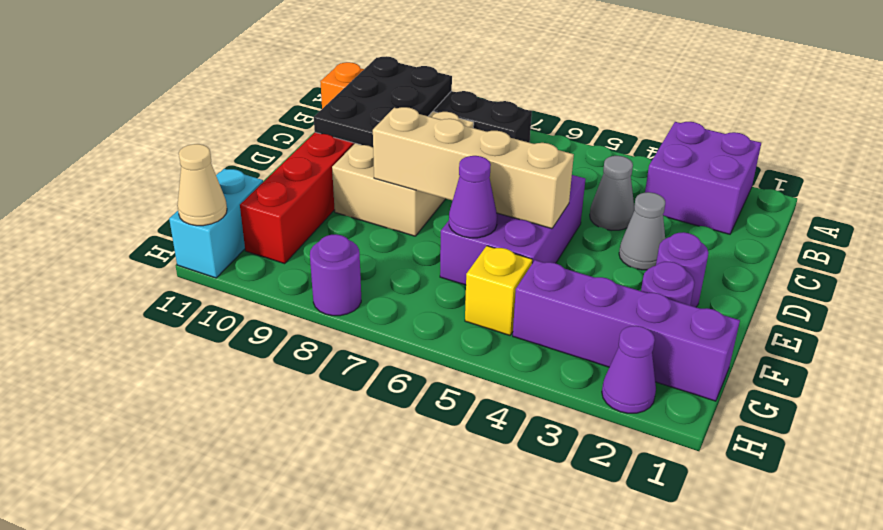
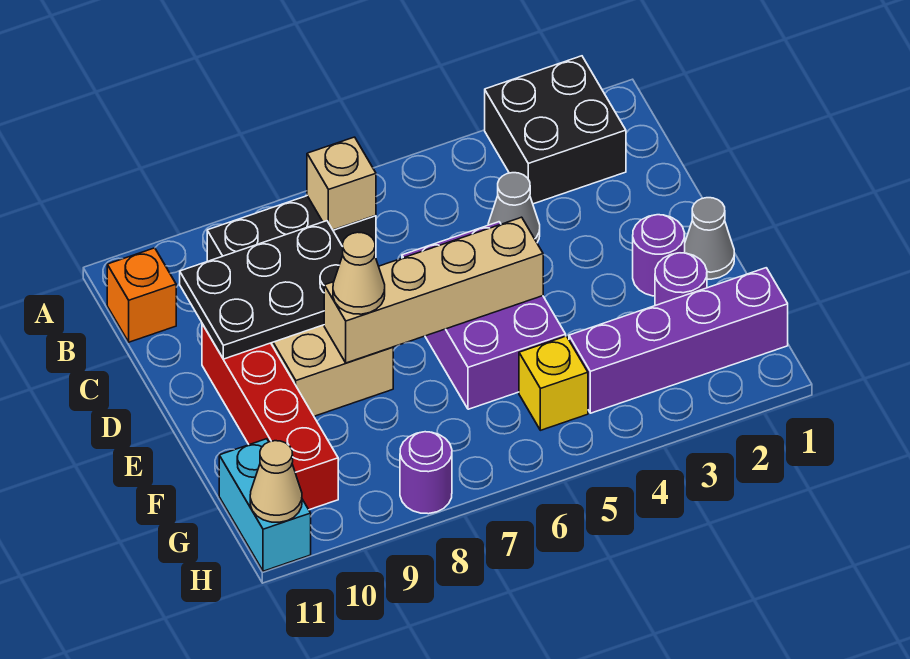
purple 2x2 brick [645,122,761,234] -> black 2x2 brick [485,56,626,204]
none -> tan 1x1 brick [307,137,376,230]
black 2x3 plate [314,56,452,147] -> black 2x3 plate turned to [180,221,343,359]
grey 1x1 cone [619,192,665,270] -> grey 1x1 cone moved to [685,198,734,279]
none -> tan 1x1 cone [333,232,385,314]
purple 1x1 cone [449,156,497,238] -> none
purple 1x1 cone [602,326,656,413] -> none

